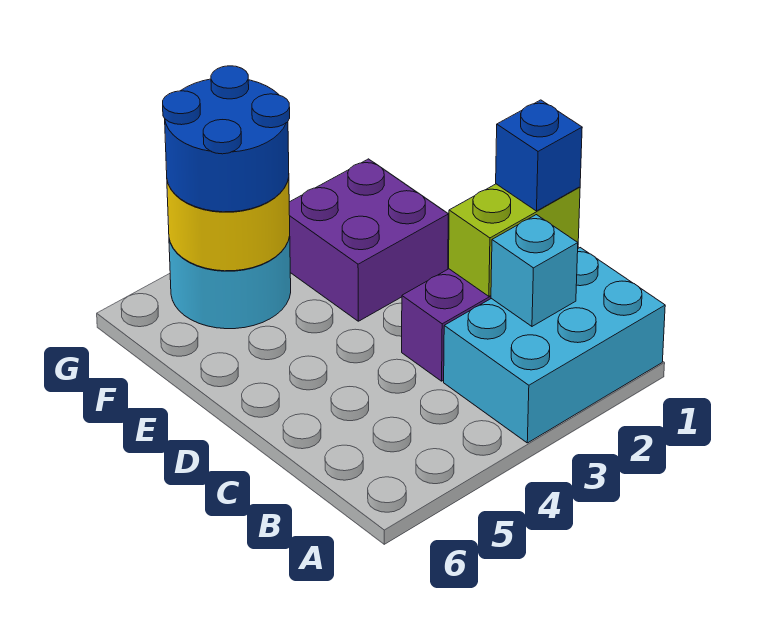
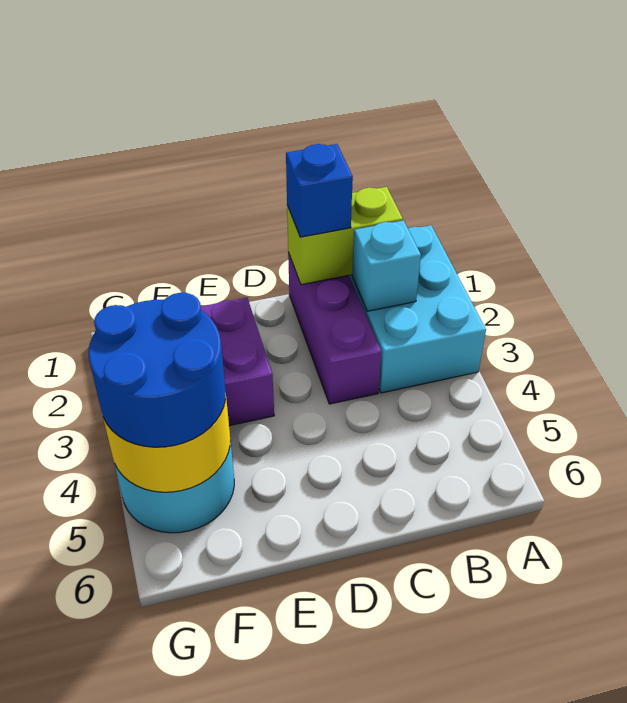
lime 1x2 brick [449,184,580,296] -> lime 1x2 brick turned to [287,187,403,285]

